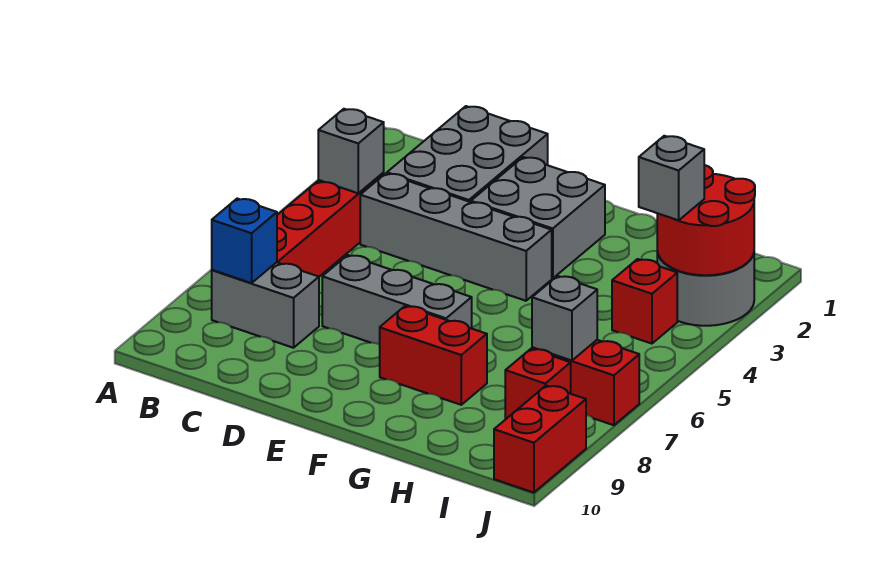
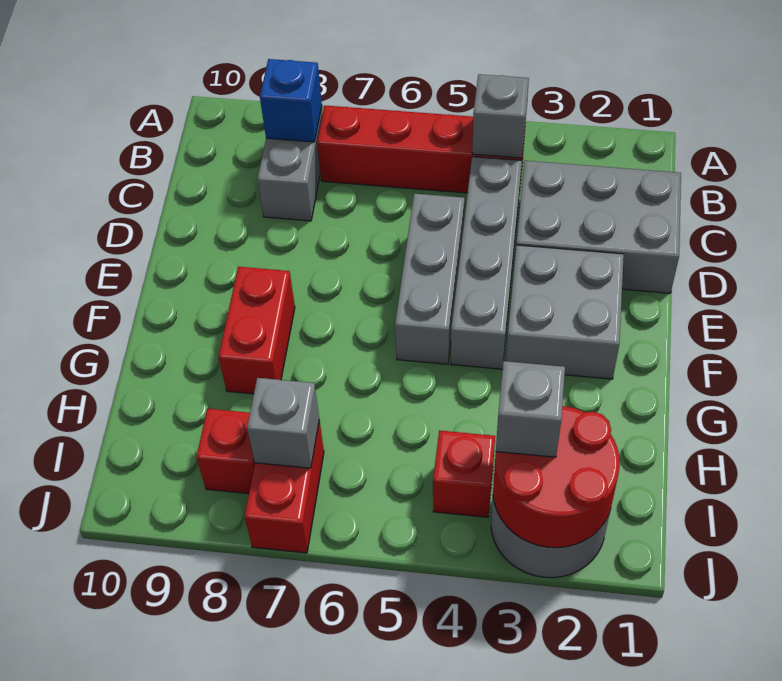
grey 1x3 brick [322,255,472,344] -> grey 1x3 brick moved to [395,194,464,364]
red 1x2 brick [494,386,586,493] -> none

